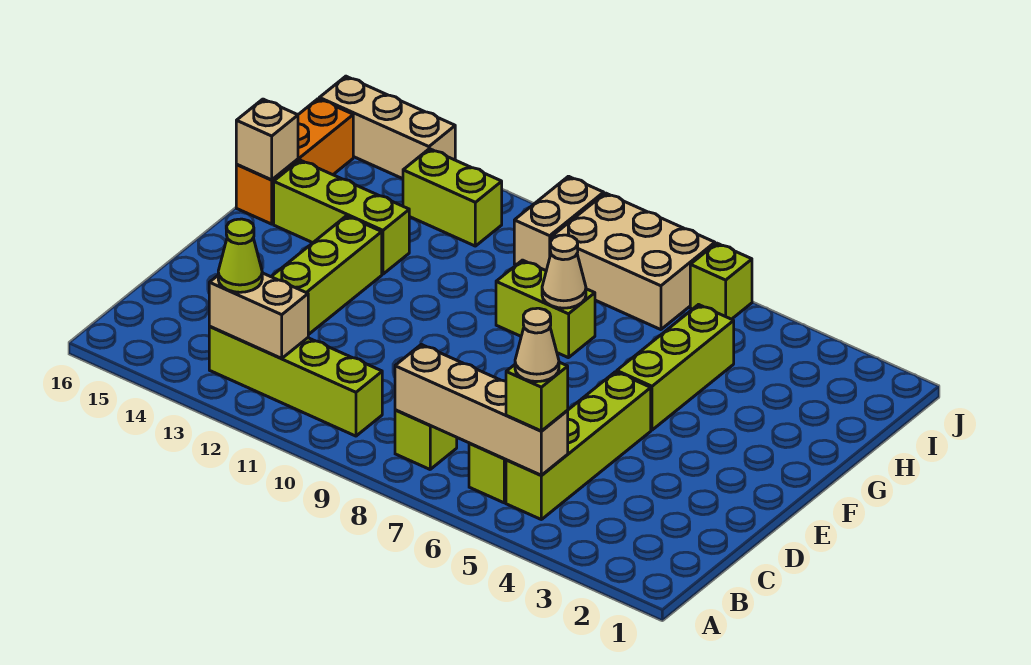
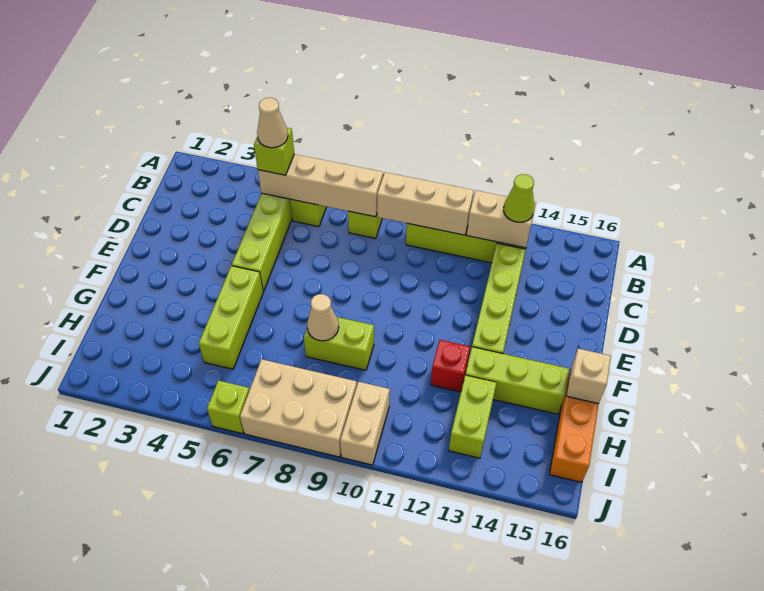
none -> red 1x1 brick [431,340,470,392]
lime 1x2 brick [403,149,502,246] -> lime 1x2 brick turned to [449,375,496,458]
tan 1x3 brick [319,76,455,179] -> tan 1x3 brick moved to [377,172,474,235]

